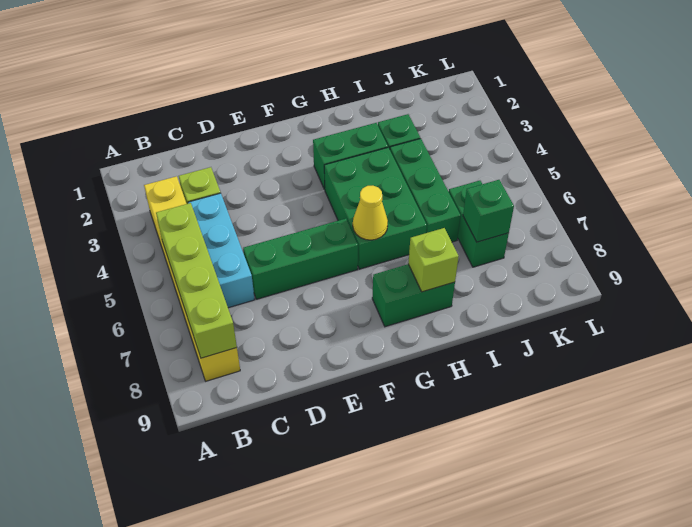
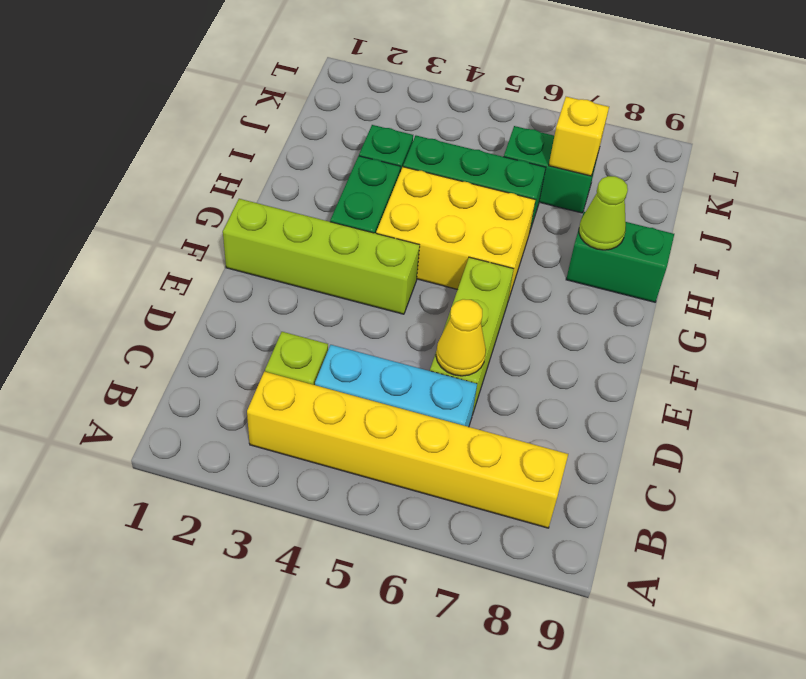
lime 1x4 brick [156,203,237,358] -> lime 1x4 brick moved to [223,199,420,314]
green 1x3 brick [243,219,358,299] -> lime 1x3 brick [430,257,514,415]
green 2x3 brick [324,147,427,269] -> yellow 2x3 brick [376,167,535,300]
yellow 1x1 cone [353,186,388,240] -> yellow 1x1 cone moved to [436,299,486,376]
green 1x2 brick [372,264,455,327] -> green 1x2 brick turned to [566,212,674,302]
lime 1x1 brick [408,228,459,292] -> lime 1x1 cone [579,176,628,250]
green 1x1 brick [463,180,514,242] -> yellow 1x1 brick [549,97,609,176]

